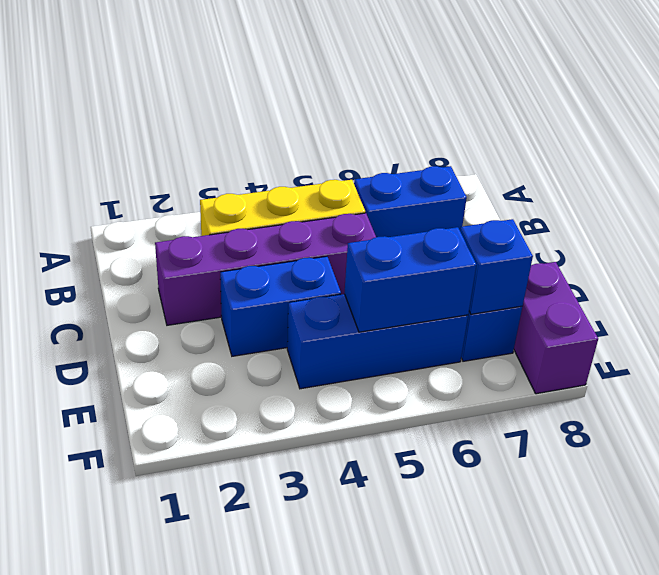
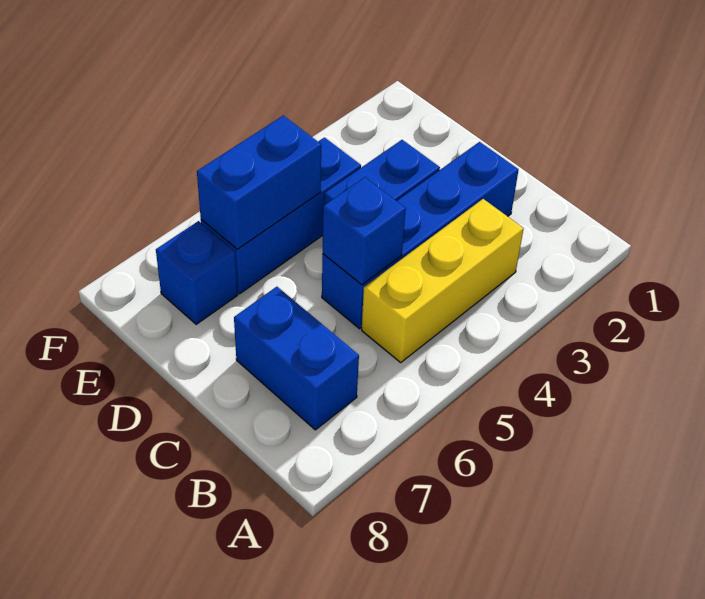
blue 1x2 brick [354,166,467,237] -> blue 1x2 brick turned to [234,287,359,430]
purple 1x4 brick [155,213,376,325] -> blue 1x4 brick [322,142,519,329]
blue 1x1 brick [460,219,533,314] -> blue 1x1 brick moved to [323,177,406,285]
purple 1x2 brick [514,262,598,394] -> none

